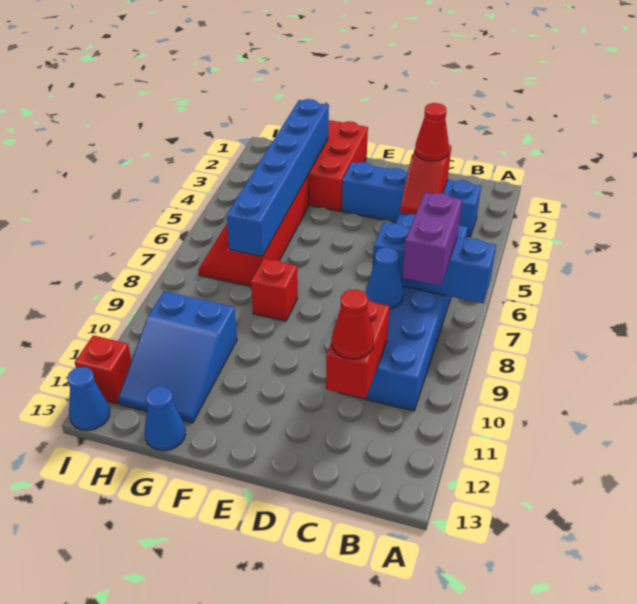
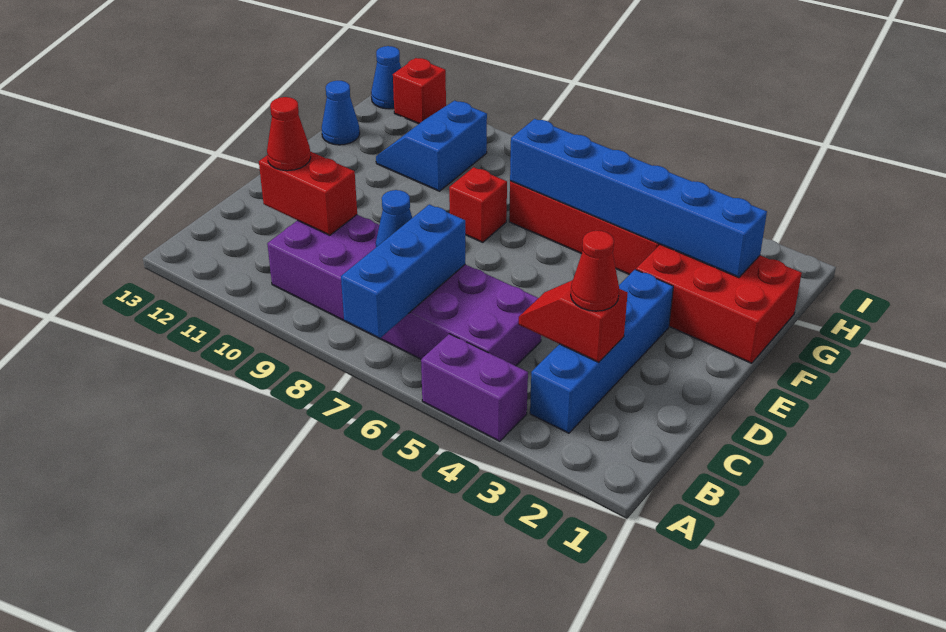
blue 2x6 brick [338,214,468,411] -> purple 2x6 brick [267,215,541,366]
purple 1x2 brick [403,193,462,286] -> purple 1x2 brick moved to [421,334,528,441]
blue 2x3 slope [118,291,237,423] -> blue 2x2 slope [376,100,487,191]

